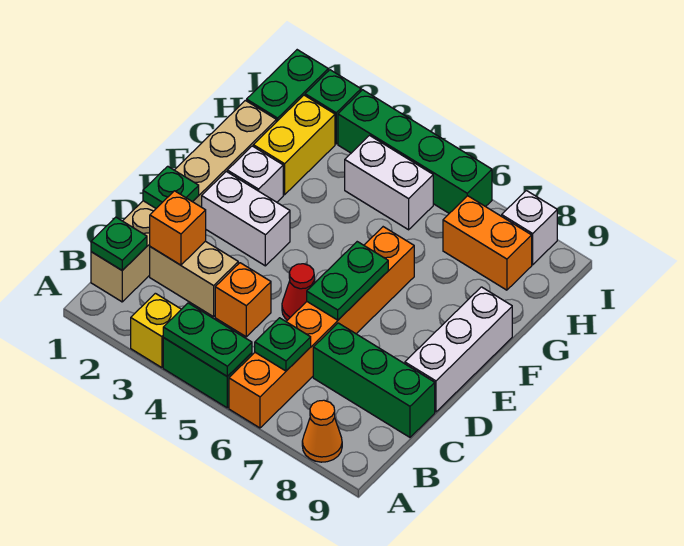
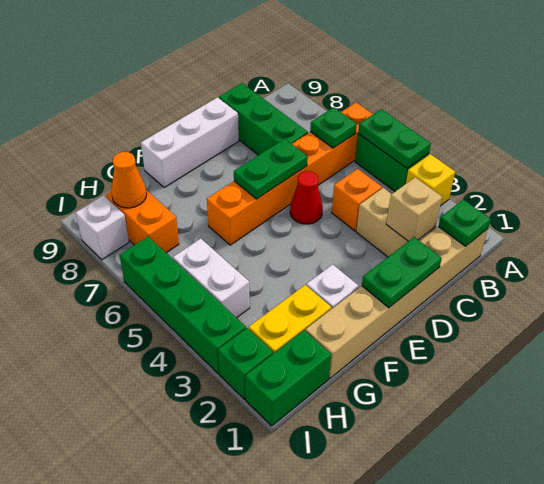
orange 1x1 cone [302,400,342,462] -> orange 1x1 cone moved to [111,152,147,208]
orange 1x1 brick [150,191,206,265] -> tan 1x1 brick [386,177,442,241]
green 1x1 plate [143,166,199,208] -> green 1x2 plate [362,237,442,308]
white 1x2 brick [202,171,290,266] -> none

